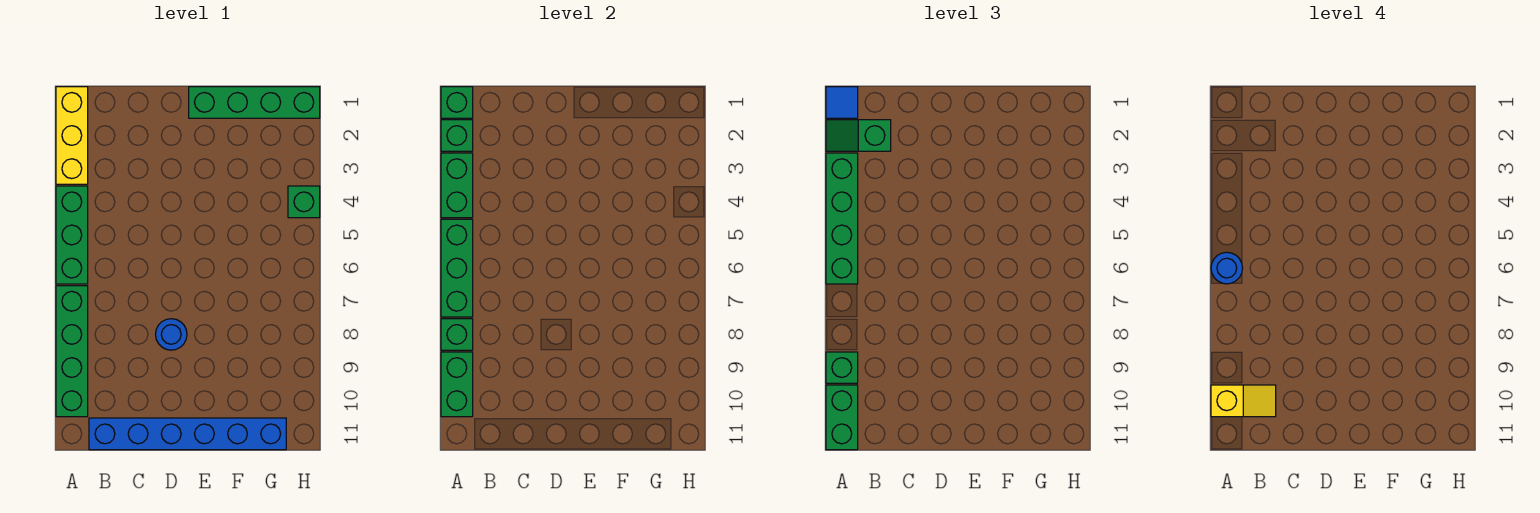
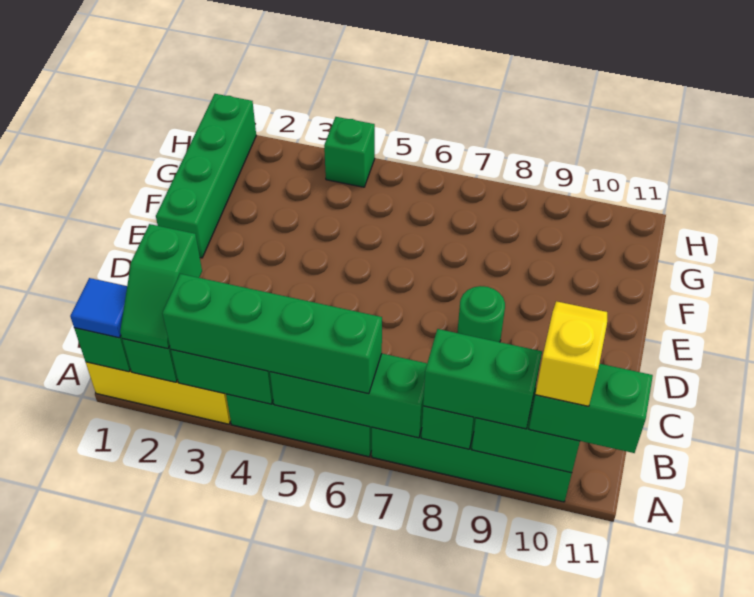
blue 1x1 round brick [1211,252,1243,284] -> none
green 1x1 brick [826,352,858,383] -> green 1x2 brick [423,329,542,429]
blue 1x6 brick [89,418,286,450] -> none
blue 1x1 round brick [156,319,187,350] -> green 1x1 round brick [457,286,505,342]

